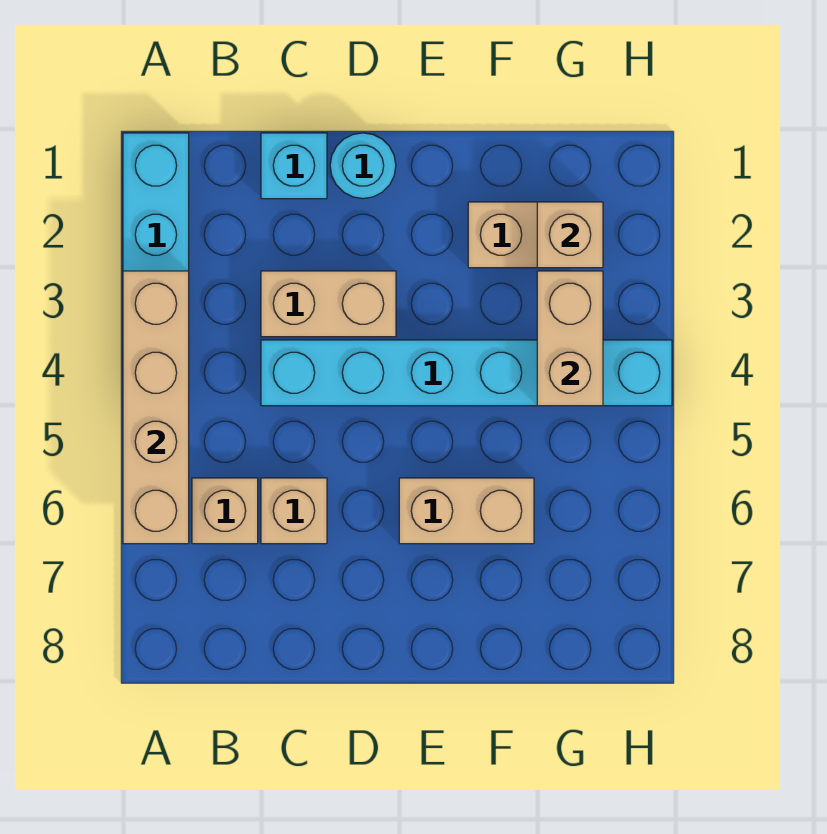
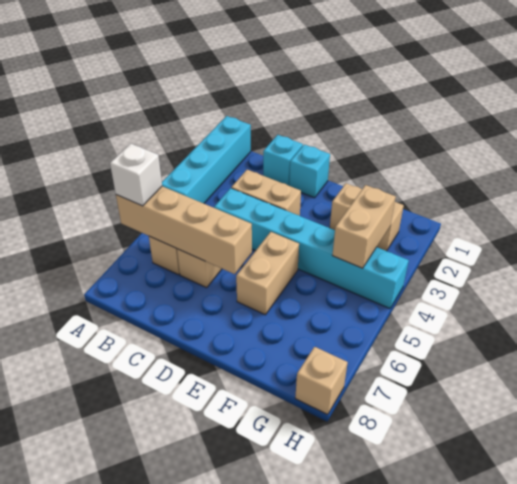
tan 1x4 brick [123,271,189,544] -> tan 1x4 brick turned to [116,186,252,274]
none -> white 1x1 brick [110,144,162,206]
cyan 1x1 round brick [330,133,396,199] -> cyan 1x1 brick [289,144,330,198]
tan 1x2 brick [399,478,534,544] -> tan 1x2 brick turned to [236,232,299,315]
tan 1x1 brick [537,202,603,268] -> tan 1x1 brick moved to [295,347,348,415]

